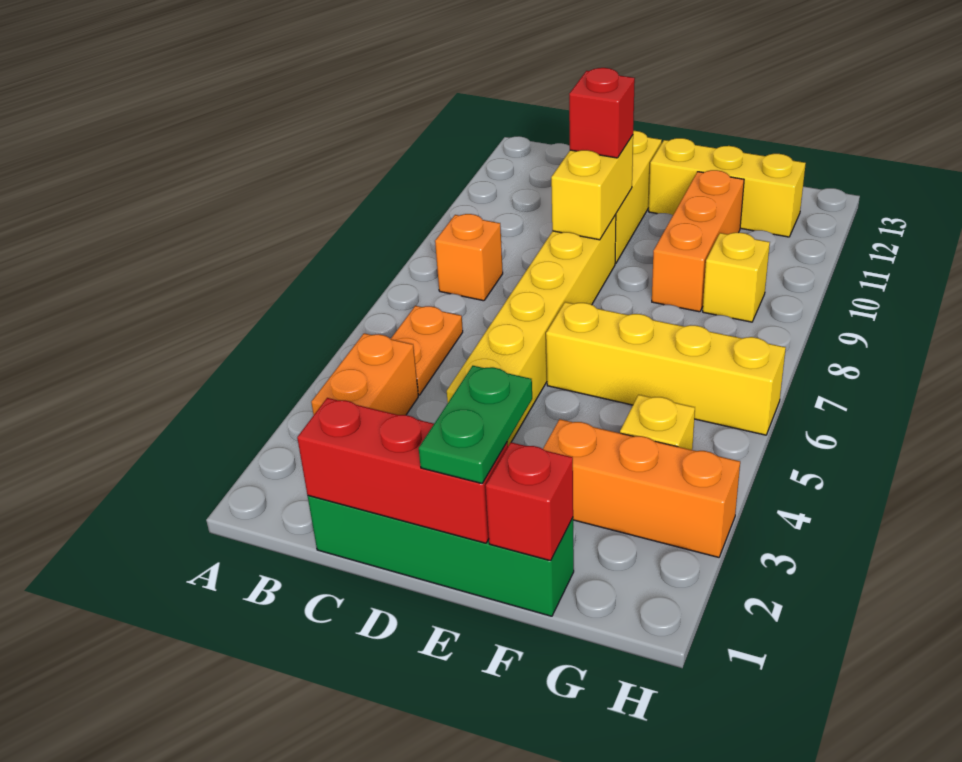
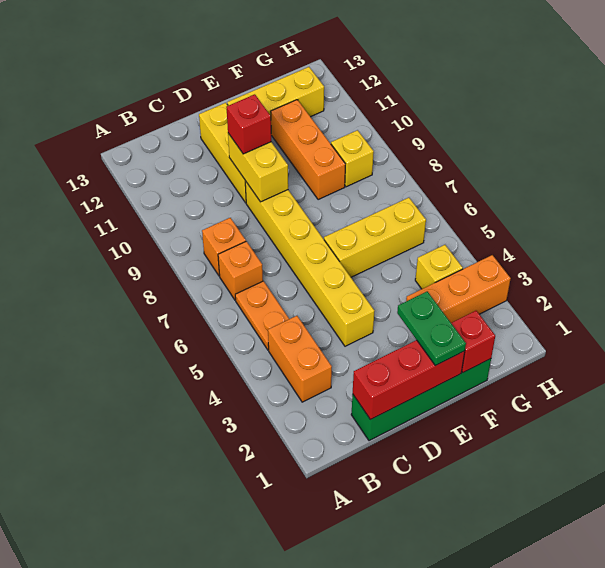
none -> orange 1x1 brick [218,241,263,300]
yellow 1x4 brick [546,302,786,435] -> yellow 1x3 brick [324,198,426,277]

